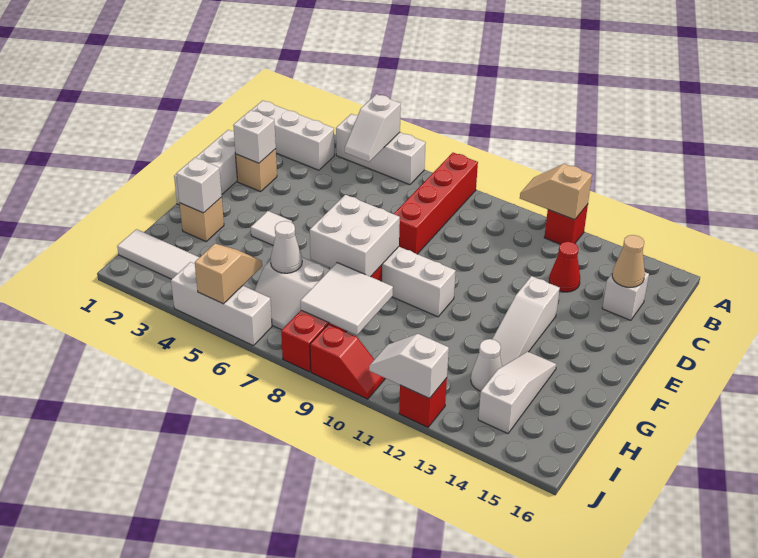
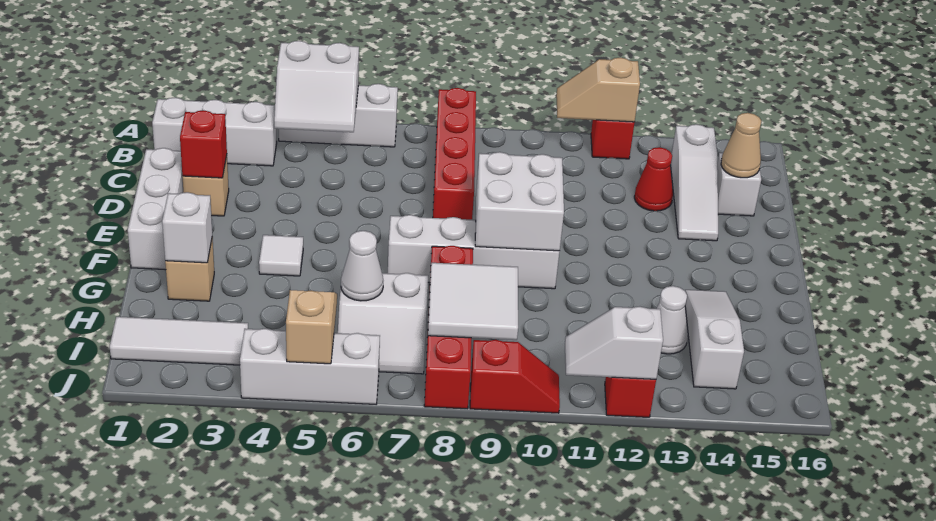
white 1x2 slope [345,94,401,162] -> white 2x2 slope [274,41,359,132]
white 1x1 brick [233,110,276,163] -> red 1x1 brick [180,110,227,178]
white 1x3 slope [492,276,560,367] -> white 1x3 slope moved to [671,124,718,241]
white 2x2 brick [310,195,400,277] -> white 2x2 brick moved to [475,152,564,251]

